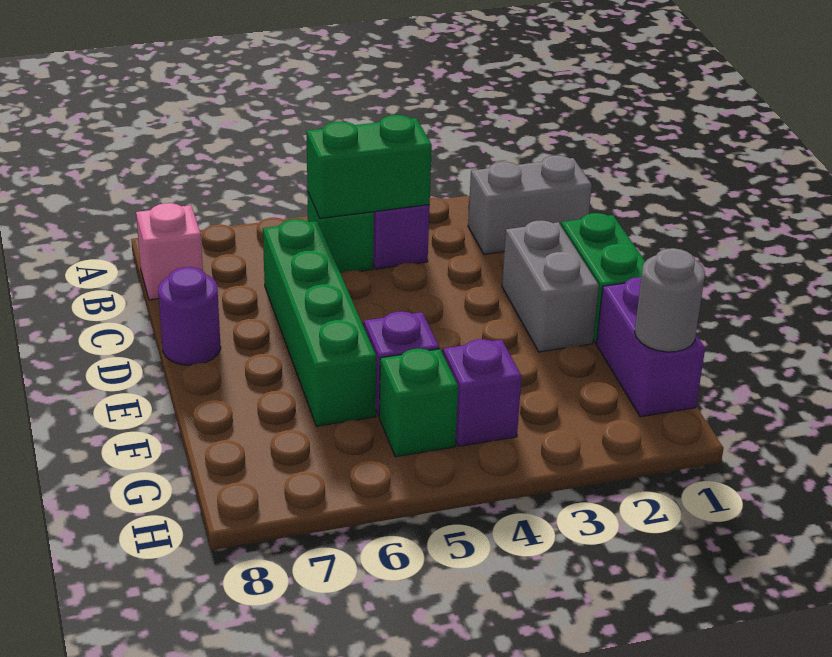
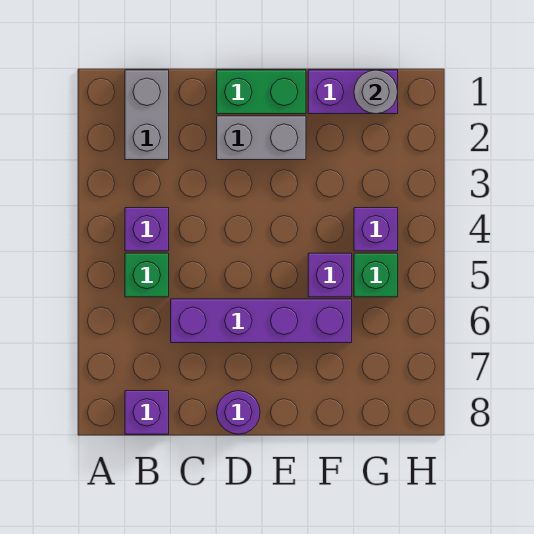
green 1x2 brick [307,115,432,218] -> none
pink 1x1 brick [136,203,203,300] -> purple 1x1 brick [125,391,169,434]
green 1x4 brick [263,219,376,426] -> purple 1x4 brick [171,299,352,343]

